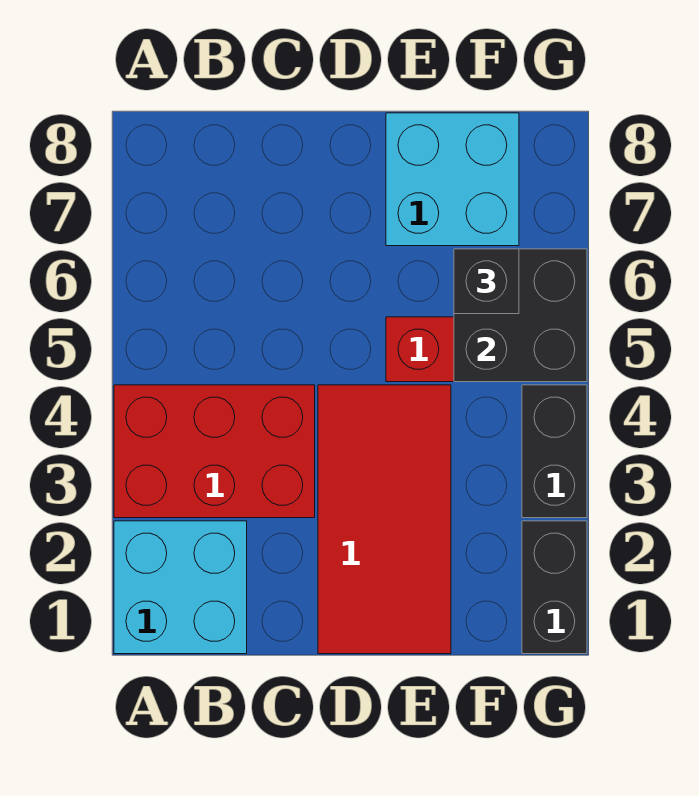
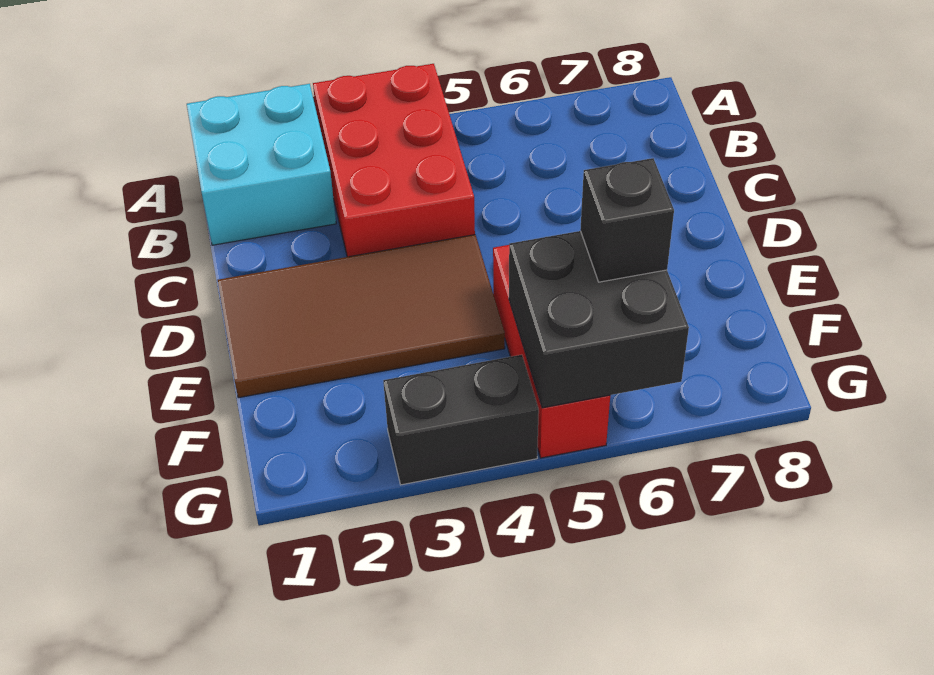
red 2x4 tile [318,385,451,654] -> brown 2x4 tile [218,235,505,398]
cyan 2x2 brick [386,113,519,246] -> none
black 1x2 brick [522,521,587,654] -> none

